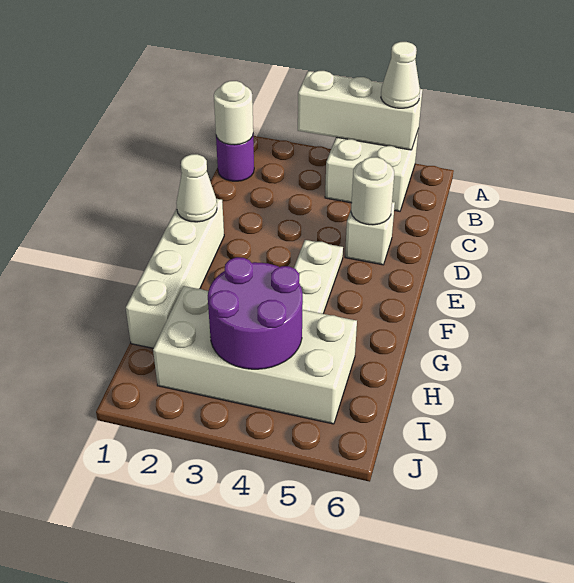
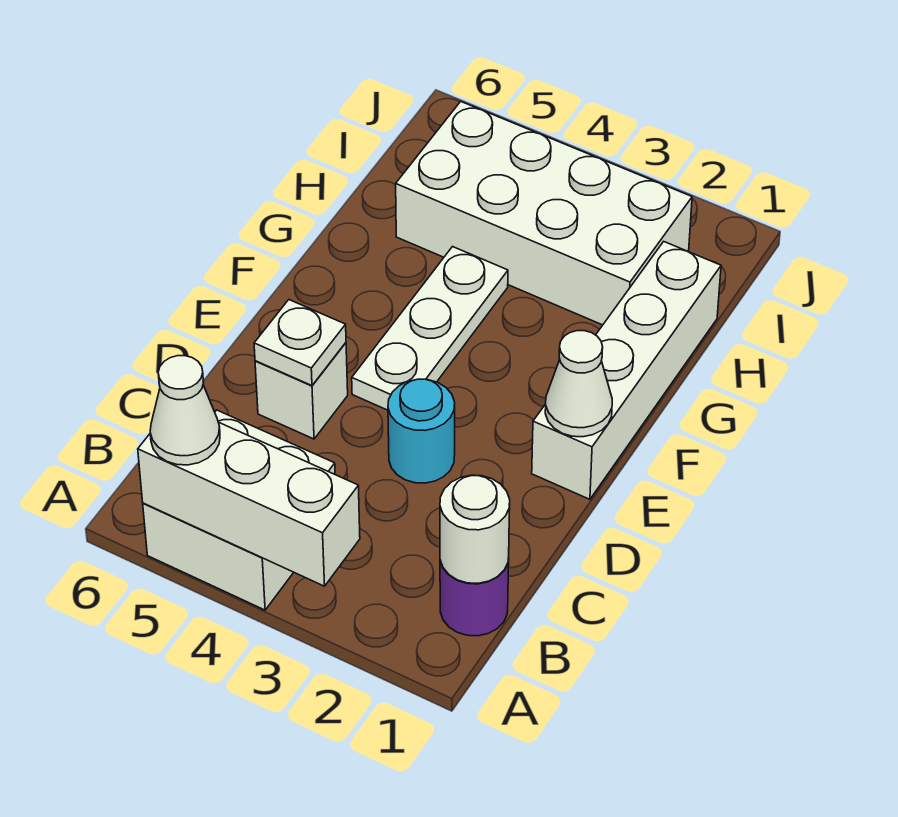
none -> cyan 1x1 round brick [388,379,455,483]
white 1x1 round brick [351,157,394,225] -> white 1x1 plate [254,300,346,386]
purple 2x2 round brick [208,257,303,369] -> none

